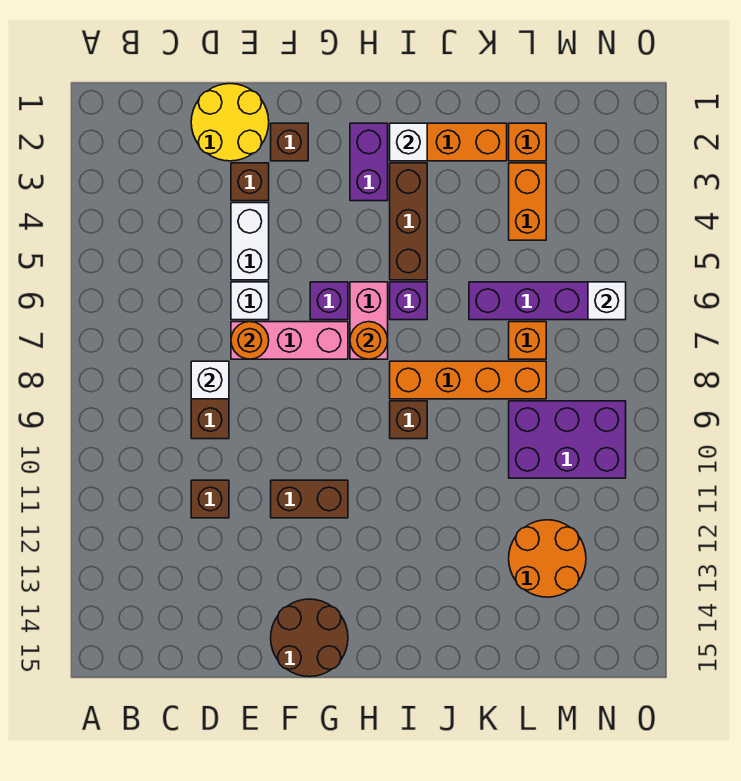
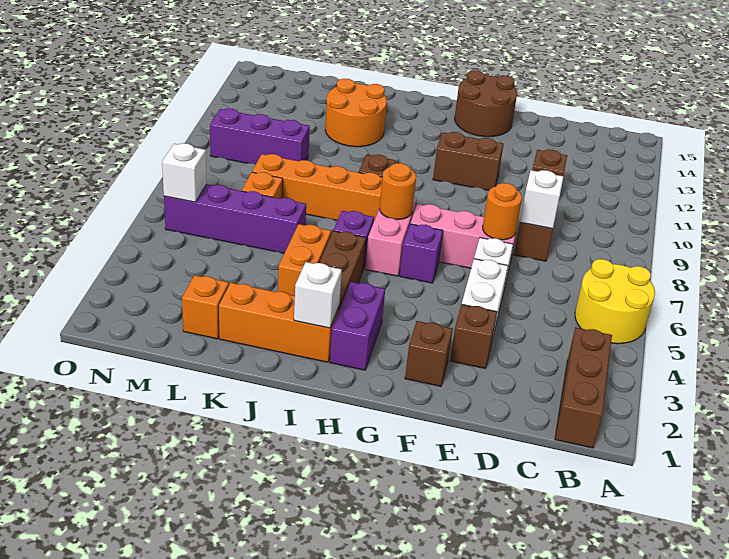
none -> brown 1x3 brick [555,328,612,448]
yellow 2x2 round brick [191,84,269,161] -> yellow 2x2 round brick moved to [575,259,655,344]
orange 1x2 brick [509,163,546,240] -> orange 1x2 brick moved to [278,224,331,296]
purple 2x3 brick [509,401,626,478] -> purple 1x3 brick [210,108,310,164]
orange 2x2 round brick [509,520,586,597] -> orange 2x2 round brick moved to [325,79,387,147]

